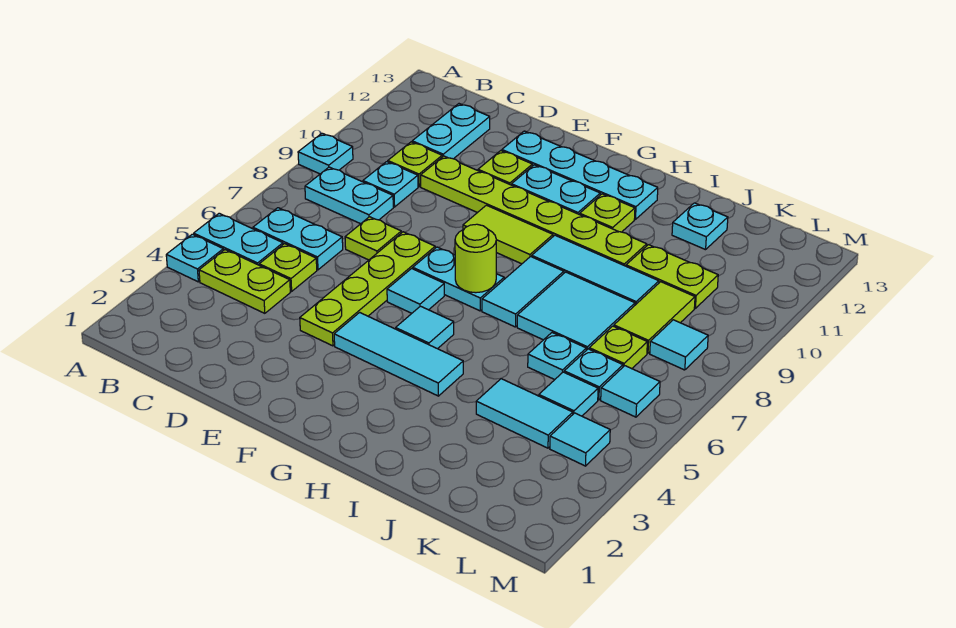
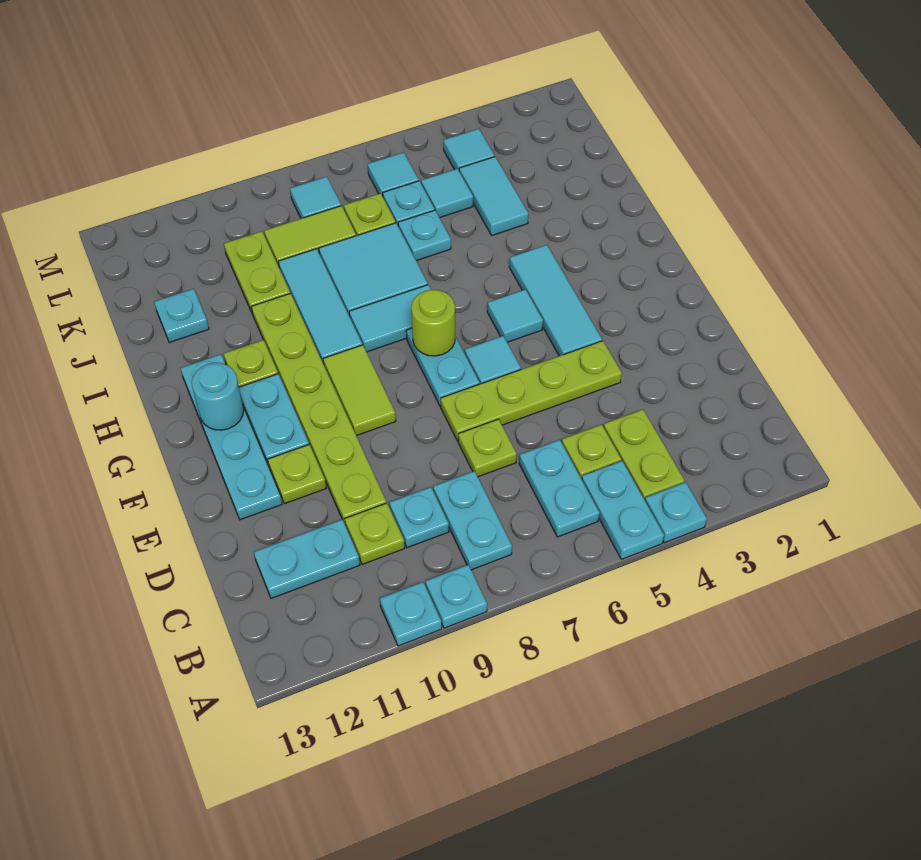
none -> cyan 1x1 plate [380,582,442,646]
none -> cyan 1x1 round brick [192,363,244,430]

